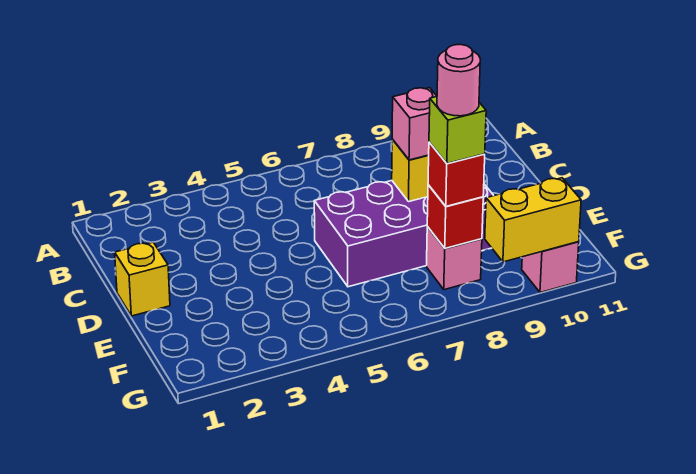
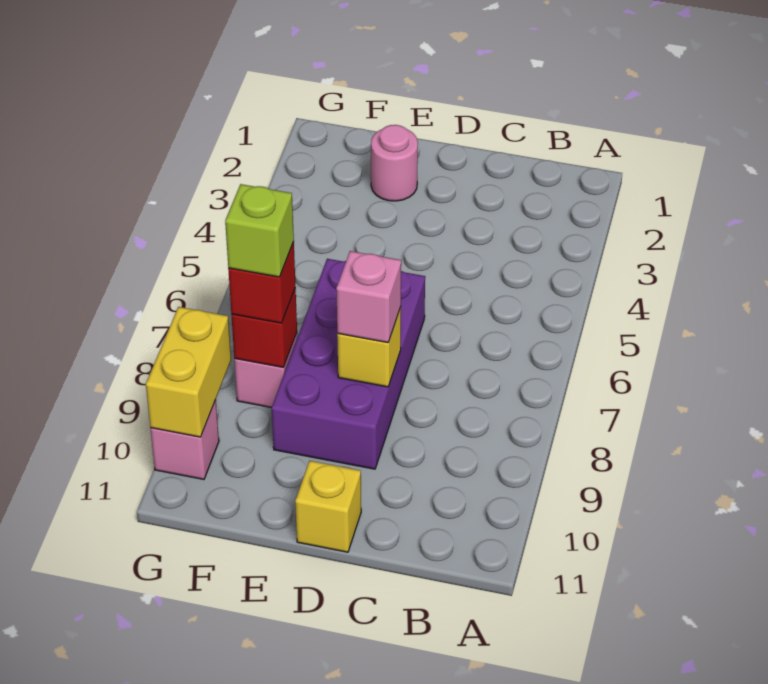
yellow 1x1 brick [115,242,170,316] -> yellow 1x1 brick moved to [295,461,361,552]
pink 1x1 round brick [437,44,480,116] -> pink 1x1 round brick moved to [371,125,418,201]

